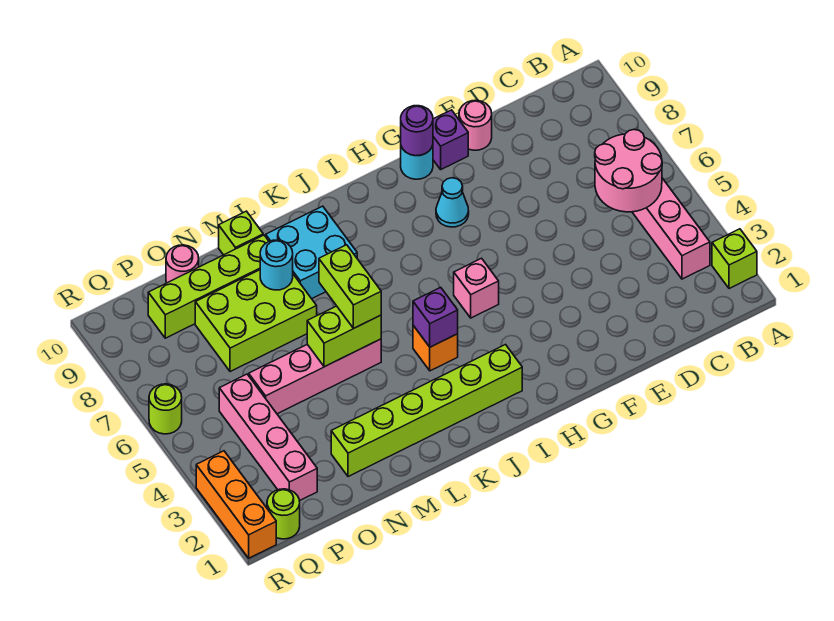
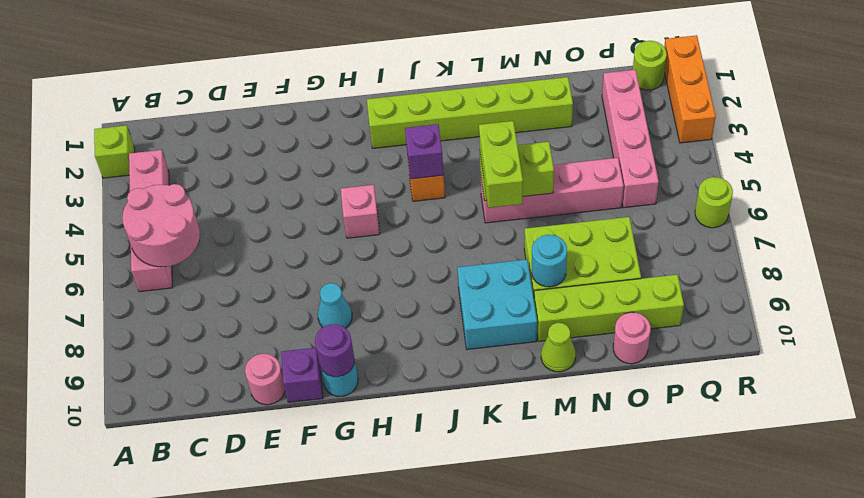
lime 1x1 brick [219,211,263,255] -> lime 1x1 cone [541,323,576,372]

